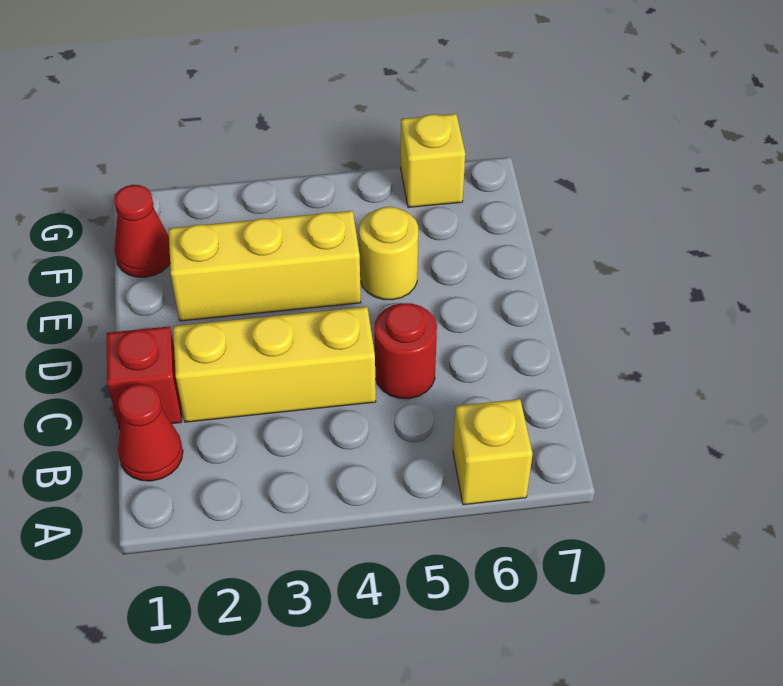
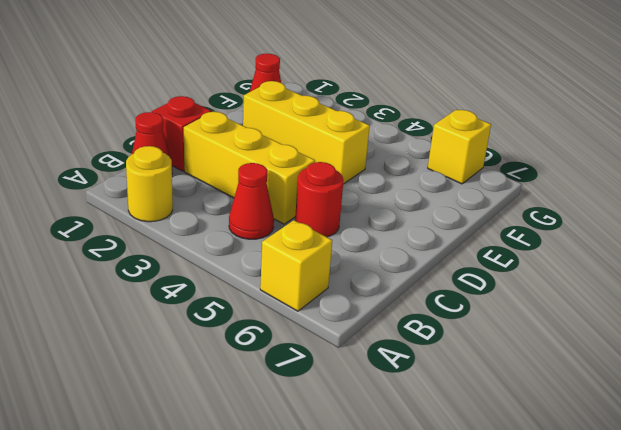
none -> red 1x1 cone [229,163,274,239]
yellow 1x1 round brick [359,207,418,300] -> yellow 1x1 round brick moved to [126,146,173,222]

